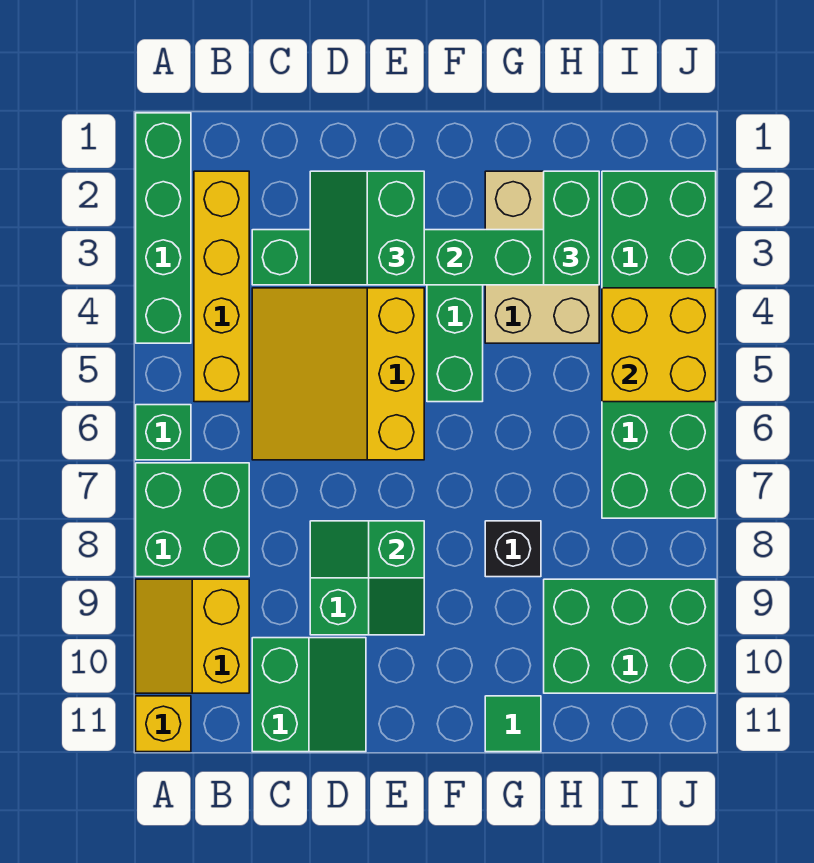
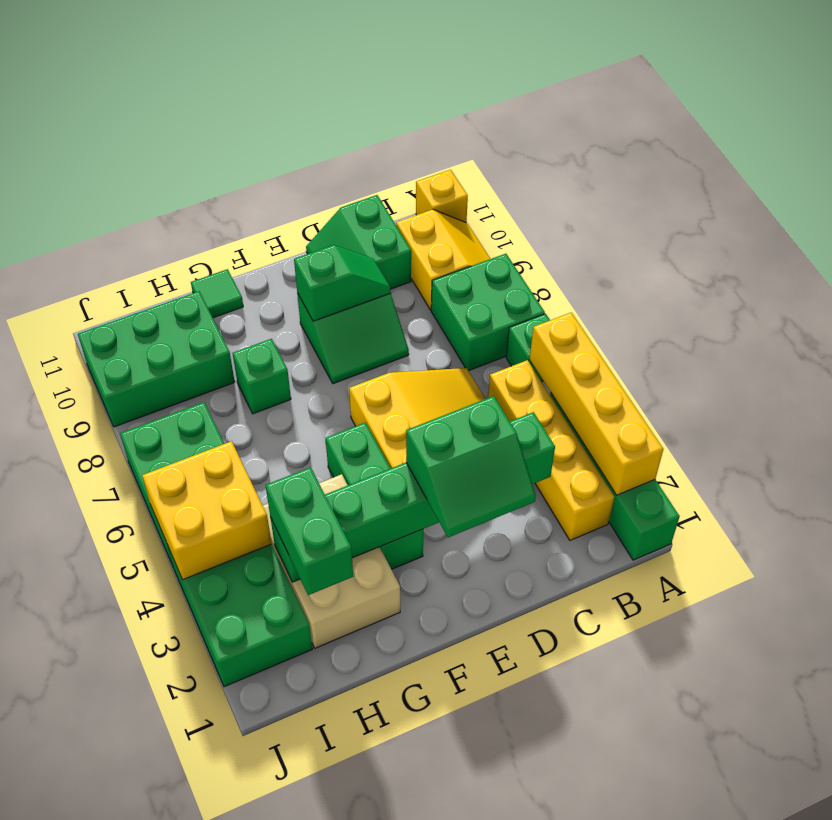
none -> yellow 1x4 brick [530,312,663,495]
green 2x2 slope [310,171,424,285] -> green 2x2 slope turned to [406,396,536,537]
green 1x2 slope [369,521,424,635] -> green 1x2 slope turned to [294,245,391,321]
black 1x1 brick [485,521,541,577] -> green 1x1 brick [233,339,291,414]

